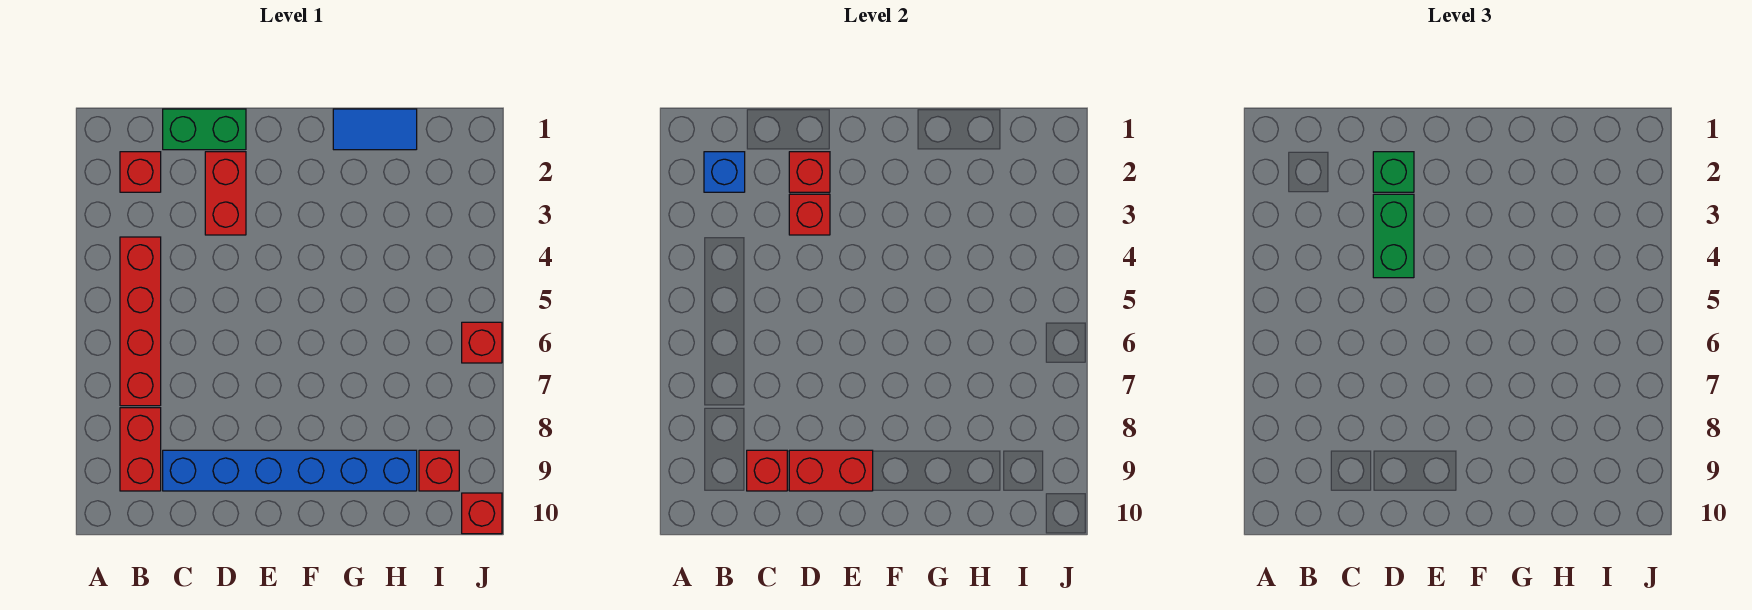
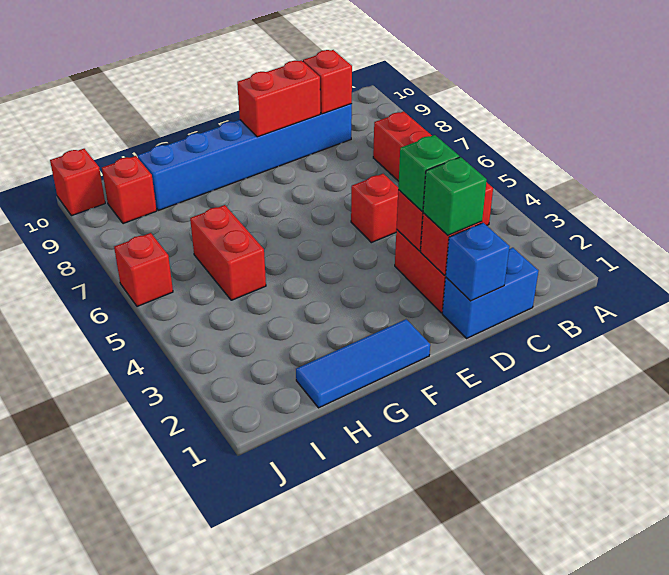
red 1x1 brick [120,152,161,192] -> red 1x1 brick moved to [351,174,398,243]
blue 1x1 brick [704,152,745,192] -> blue 1x1 brick moved to [446,223,510,301]
red 1x2 brick [120,408,161,491] -> red 1x2 brick moved to [190,205,266,300]
green 1x2 brick [163,109,246,150] -> blue 1x2 brick [442,248,538,338]
green 1x2 brick [1373,194,1414,278] -> green 1x1 brick [398,135,459,211]
blue 1x2 tile [333,109,417,150] -> blue 1x3 tile [296,319,430,408]

